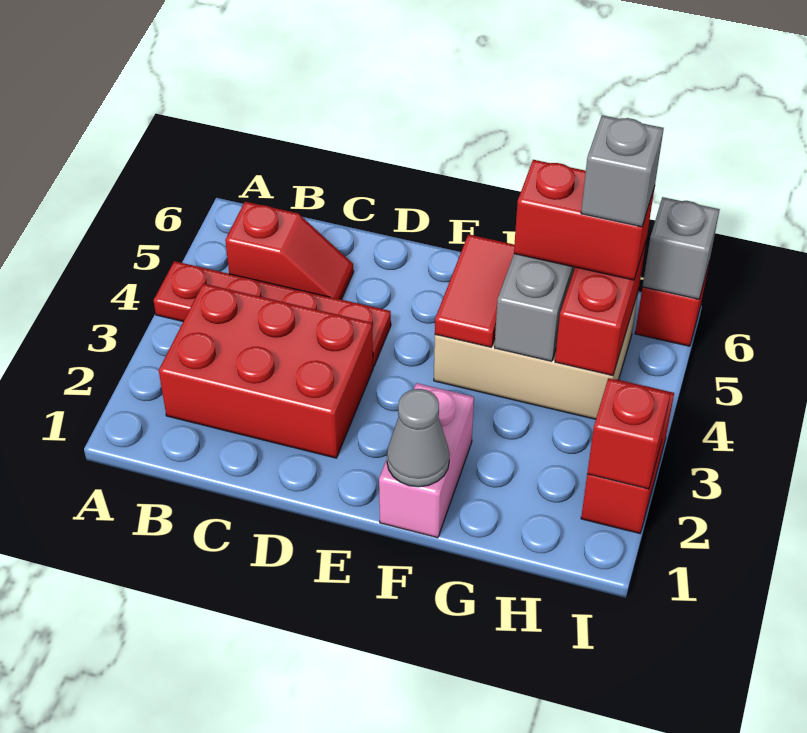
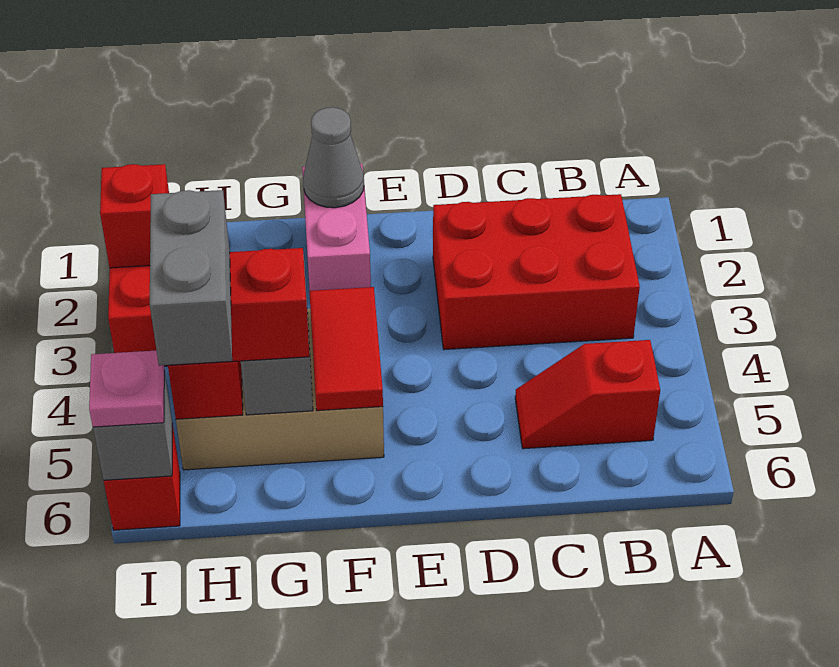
red 1x4 plate [154,261,391,367] -> none
grey 1x1 brick [581,115,664,227] -> grey 1x2 brick [150,190,232,366]
none -> pink 1x1 plate [89,350,164,427]

